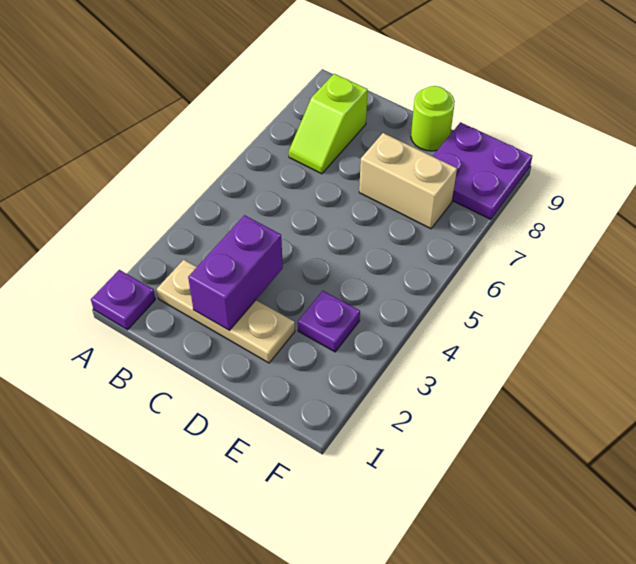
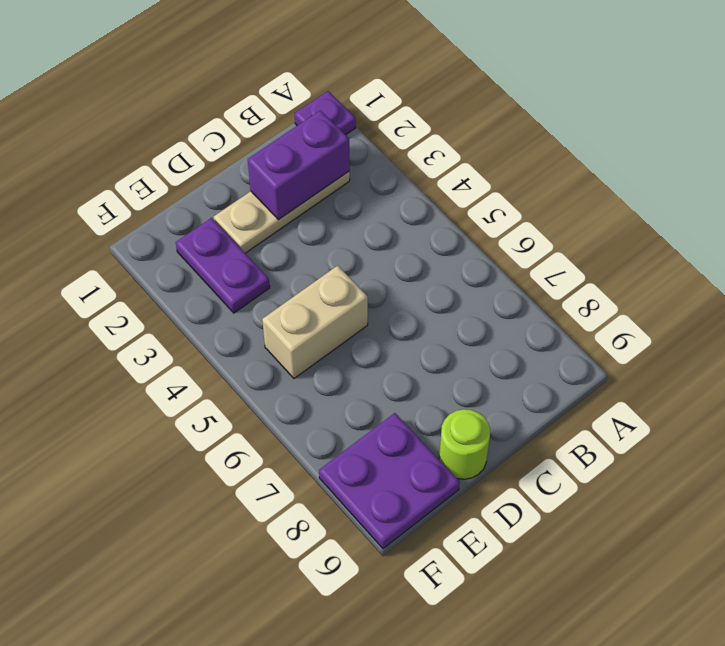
lime 1x2 slope [289,74,368,174] -> none
purple 1x2 brick [188,215,283,330] -> purple 1x2 brick turned to [248,110,350,220]
tan 1x2 brick [359,133,457,229] -> tan 1x2 brick moved to [262,266,368,379]
purple 1x1 plate [298,291,360,352] -> purple 1x2 plate [176,218,270,313]

